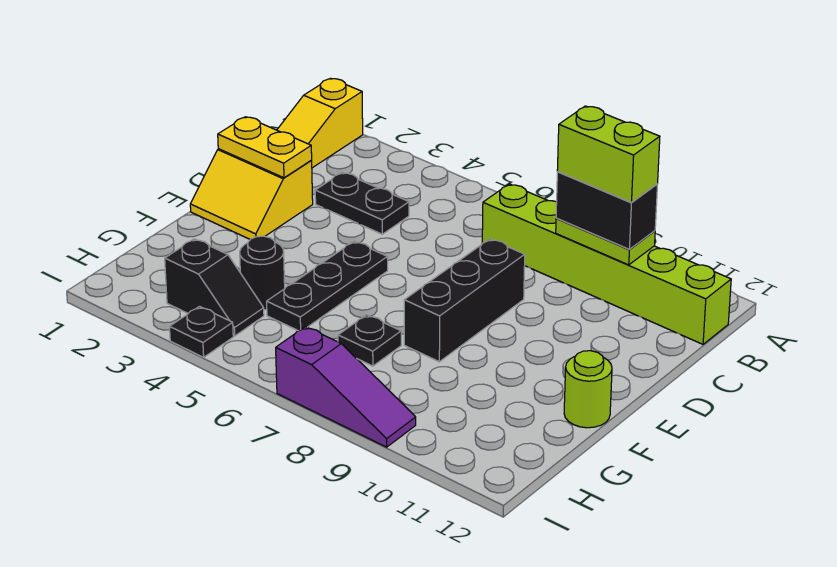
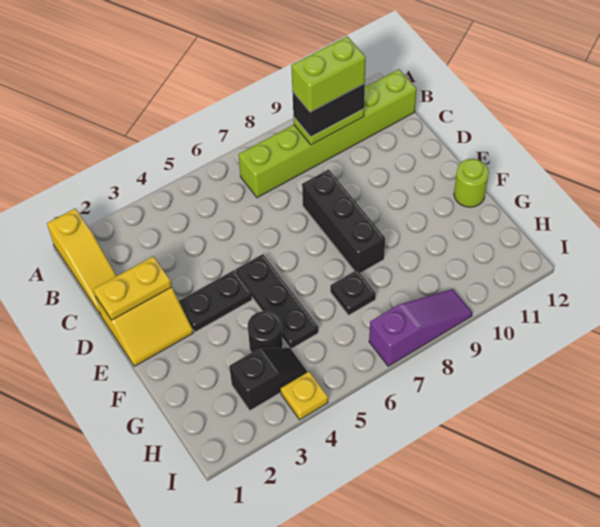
black 1x2 plate [315,172,409,234] -> black 1x2 plate moved to [179,270,252,332]
black 1x1 plate [170,306,233,357] -> yellow 1x1 plate [281,371,328,420]

